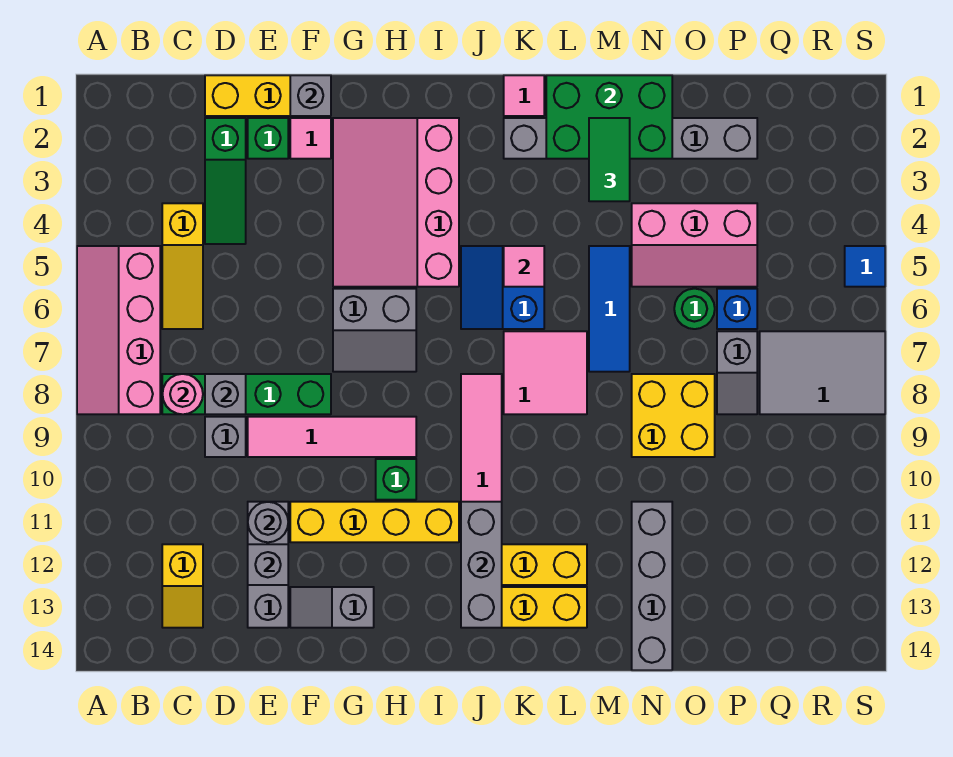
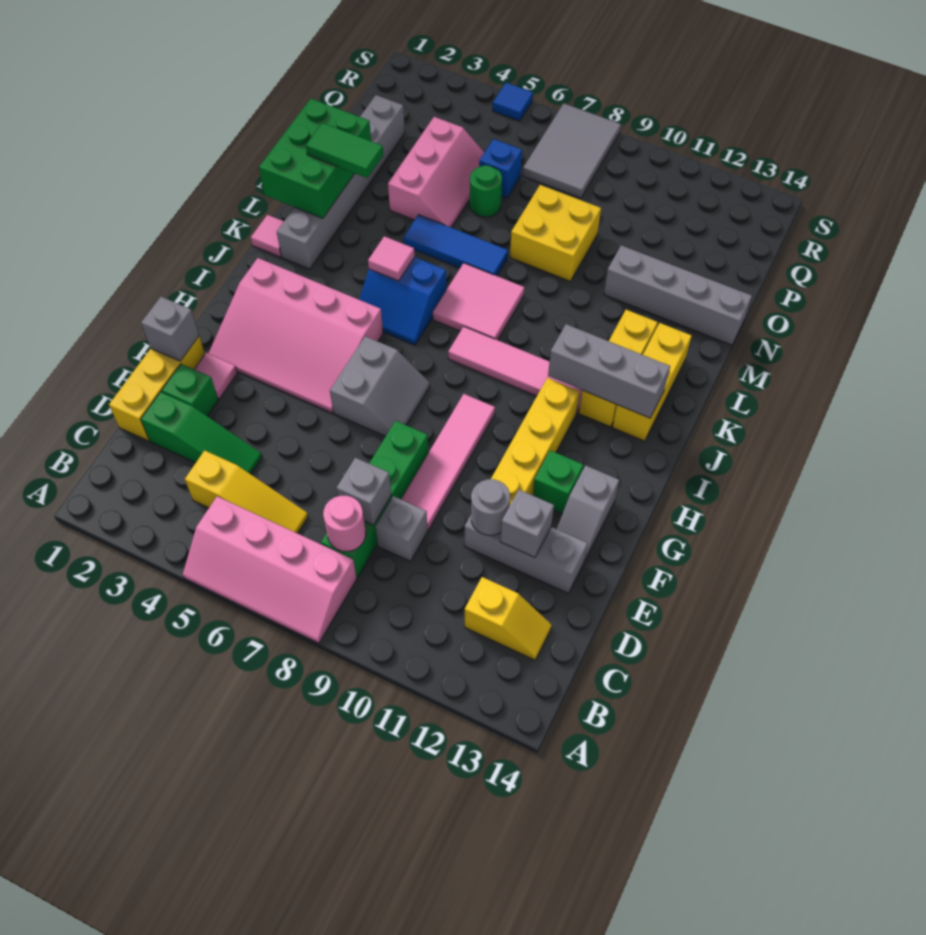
green 1x1 brick [376,459,416,500] -> green 1x1 brick moved to [533,450,583,514]
grey 1x2 slope [717,331,757,414] -> none

